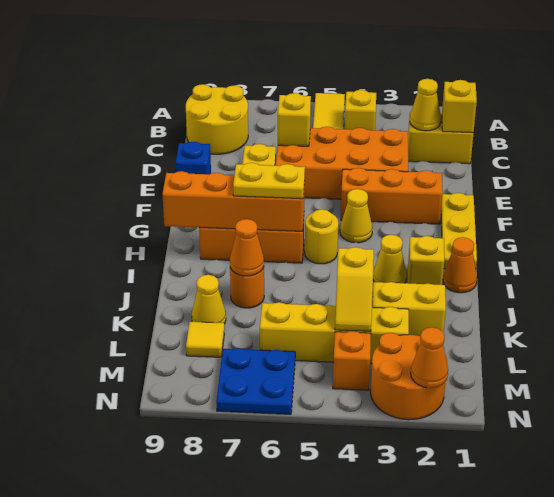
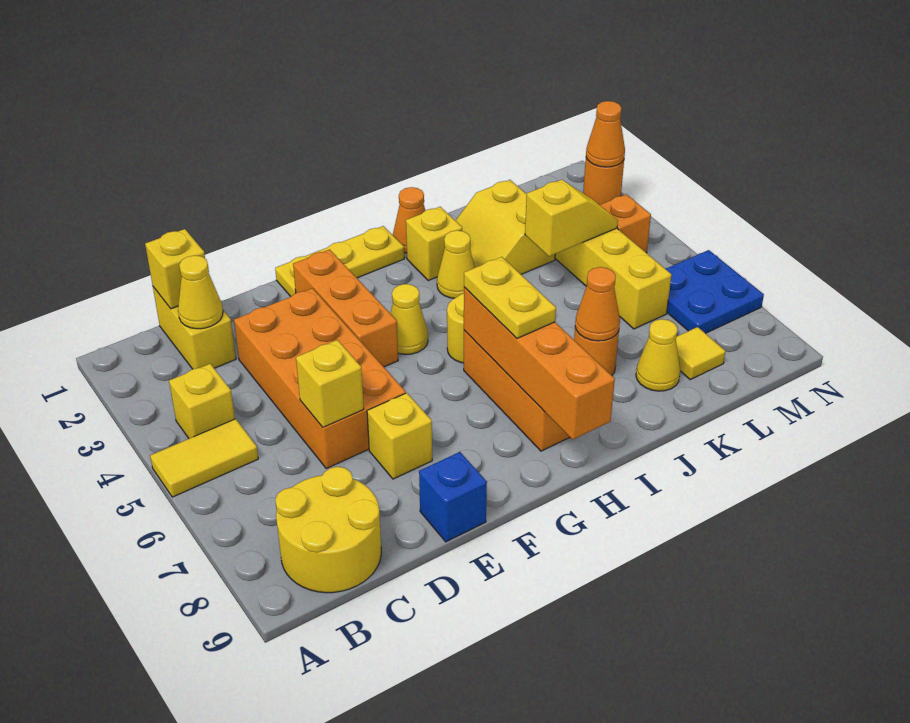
orange 2x2 round brick [370,333,447,420] -> orange 1x1 round brick [583,158,624,205]

